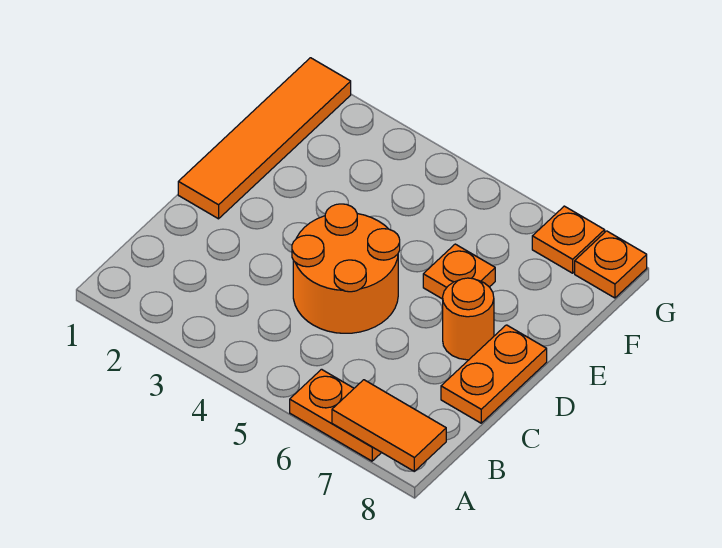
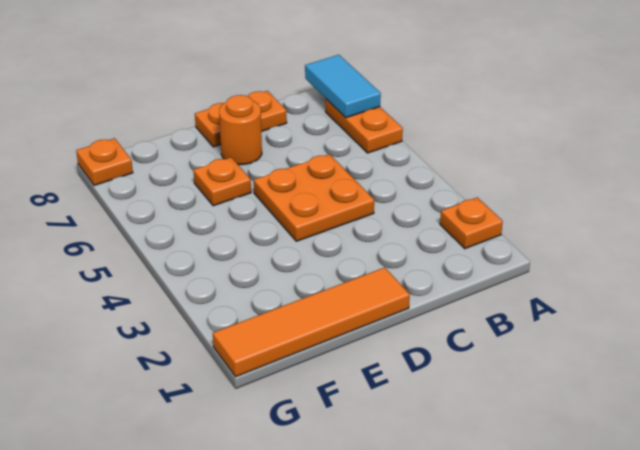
orange 1x2 tile [332,380,446,471] -> cyan 1x2 tile [305,55,381,118]
orange 2x2 round brick [292,204,400,333] -> orange 2x2 plate [254,154,374,241]
orange 1x1 plate [532,206,605,273] -> orange 1x1 plate moved to [440,197,503,249]

